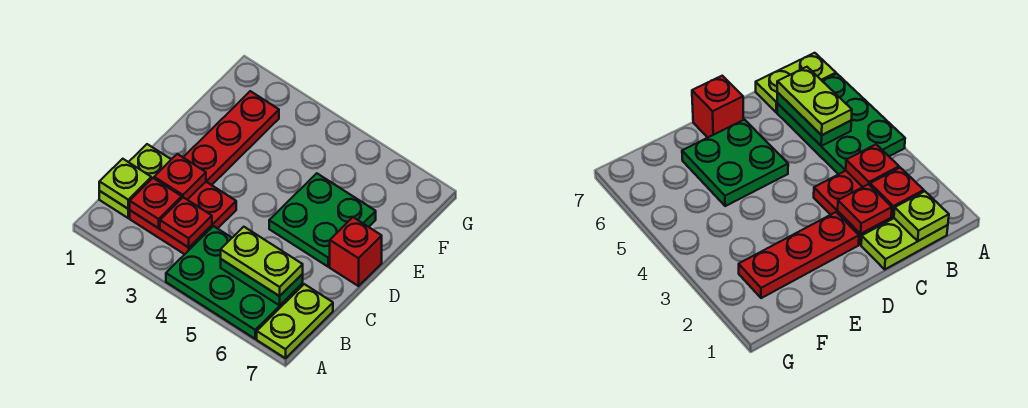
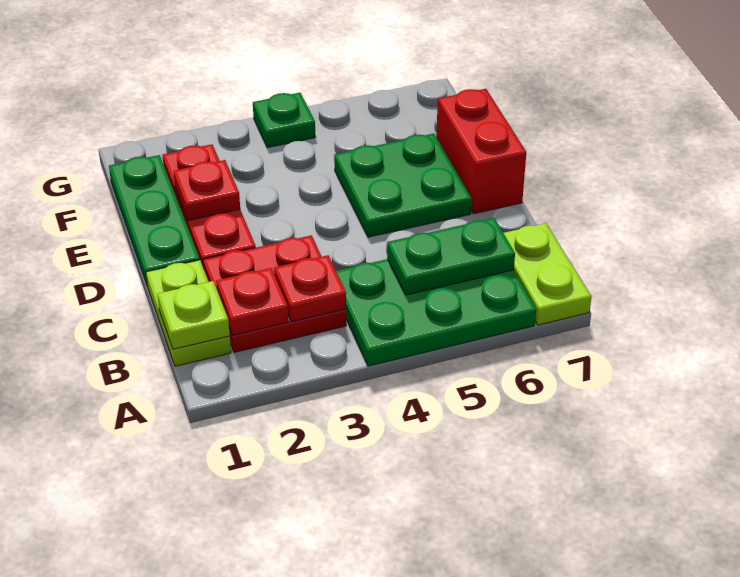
lime 1x2 plate [221,227,303,296] -> none
red 1x1 plate [154,154,206,200] -> red 1x1 plate moved to [174,160,240,220]
none -> green 1x3 plate [109,155,200,286]
red 1x1 brick [330,217,382,286] -> red 1x2 brick [436,89,526,214]
none -> green 1x1 plate [253,93,315,148]

